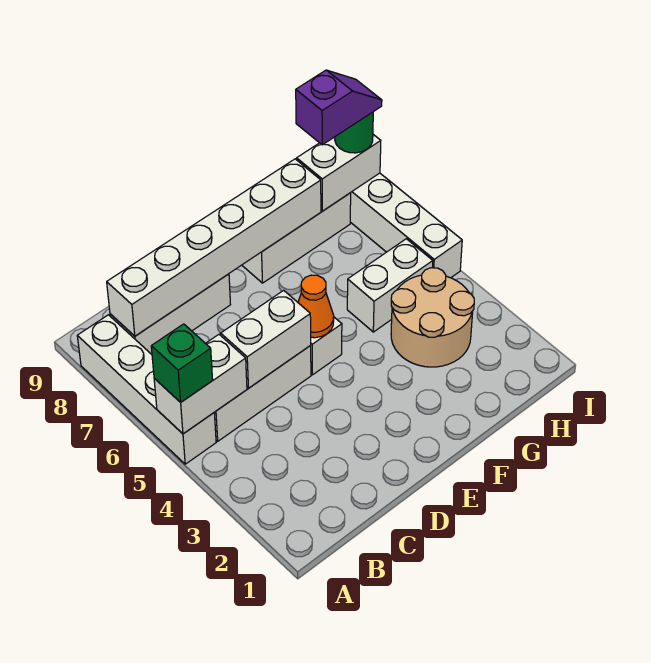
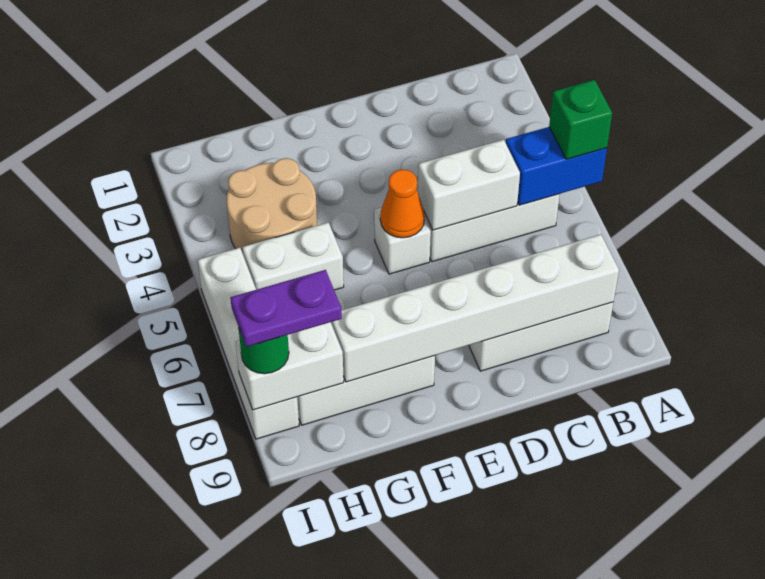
white 1x4 brick [77,315,216,464] -> none
white 1x2 brick [154,335,247,434] -> blue 1x2 brick [506,127,607,205]
purple 1x2 slope [296,70,382,145] -> purple 1x2 plate [230,270,342,347]

